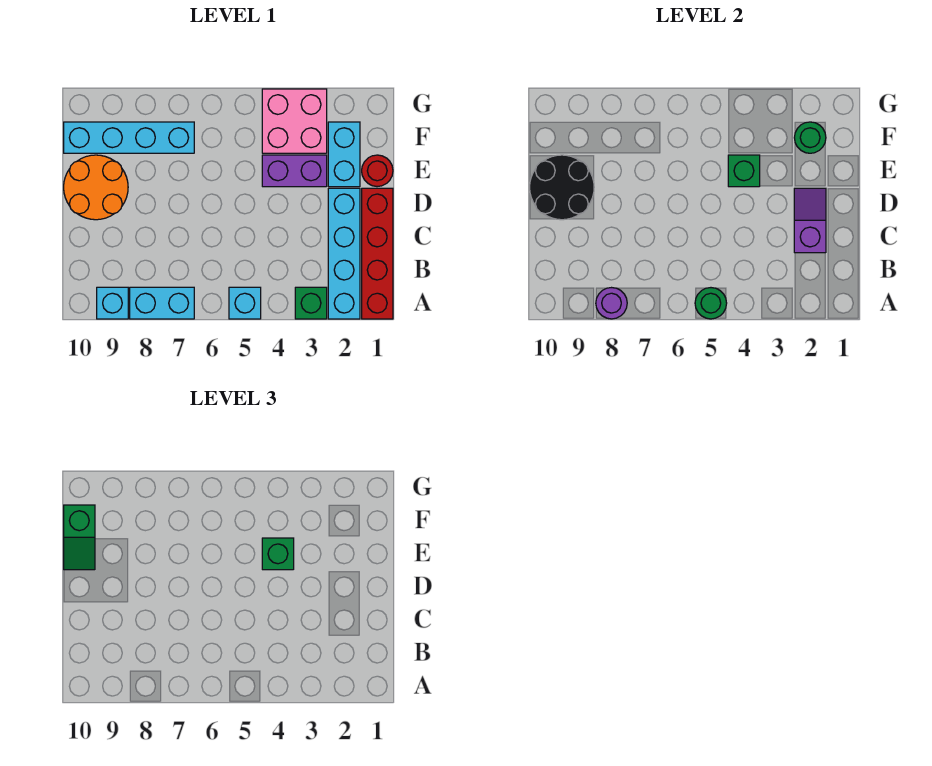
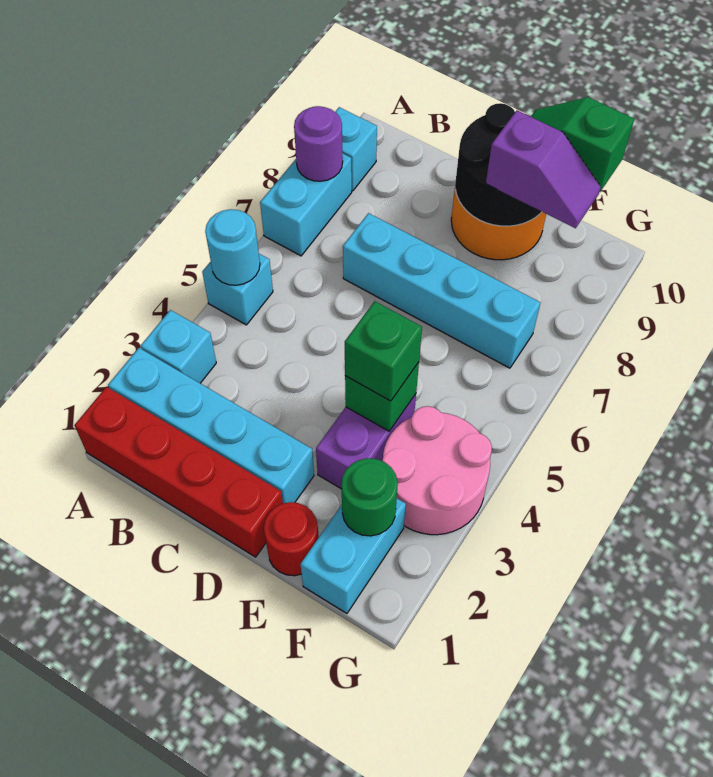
green 1x1 brick [295,287,327,319] -> cyan 1x1 brick [141,310,216,383]
green 1x1 round brick [695,288,727,319] -> cyan 1x1 round brick [205,209,260,285]
purple 1x2 slope [794,188,826,253] -> purple 1x2 slope moved to [486,110,601,228]
cyan 1x2 brick [328,122,360,187] -> cyan 1x2 brick turned to [301,499,406,613]
pink 2x2 brick [262,89,327,153] -> pink 2x2 round brick [383,406,492,535]
cyan 1x4 brick [64,122,194,153] -> cyan 1x4 brick turned to [343,213,541,368]

